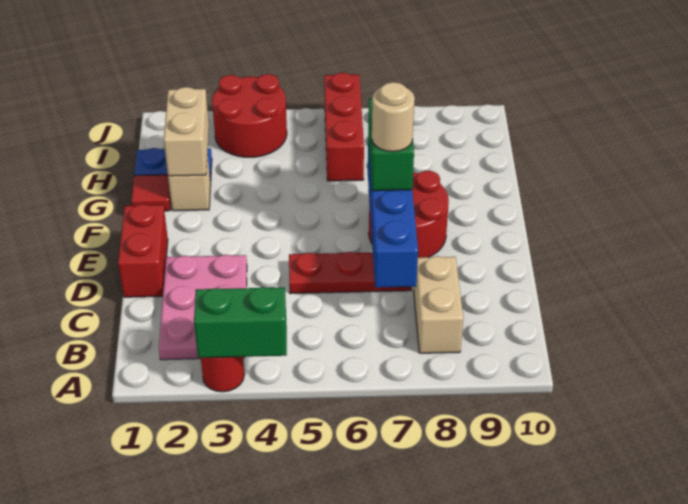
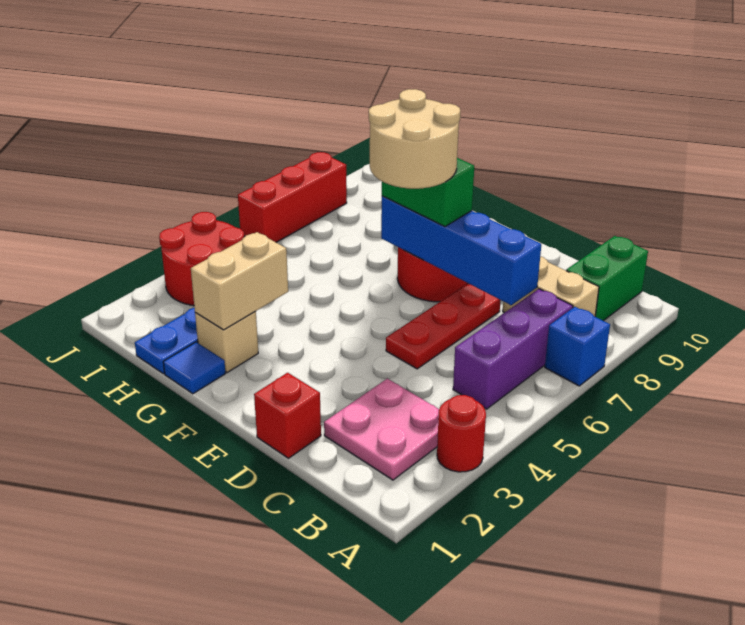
green 1x2 brick [194,287,287,358] -> green 1x2 brick moved to [566,236,648,321]
none -> blue 1x1 brick [545,307,610,386]
pink 2x3 plate [159,255,247,360] -> pink 2x2 plate [324,379,439,480]
none -> purple 1x3 brick [453,289,573,409]
red 1x2 brick [118,204,168,297] -> red 1x1 brick [254,373,321,458]
tan 1x1 round brick [372,82,415,152] -> tan 2x2 round brick [369,89,460,189]
red 1x1 tile [131,175,171,211] -> blue 1x1 tile [163,342,226,394]
tan 1x2 brick [164,87,209,176] -> tan 1x2 brick turned to [191,232,288,330]
red 1x3 brick [324,73,364,181] -> red 1x3 brick turned to [238,152,347,242]

